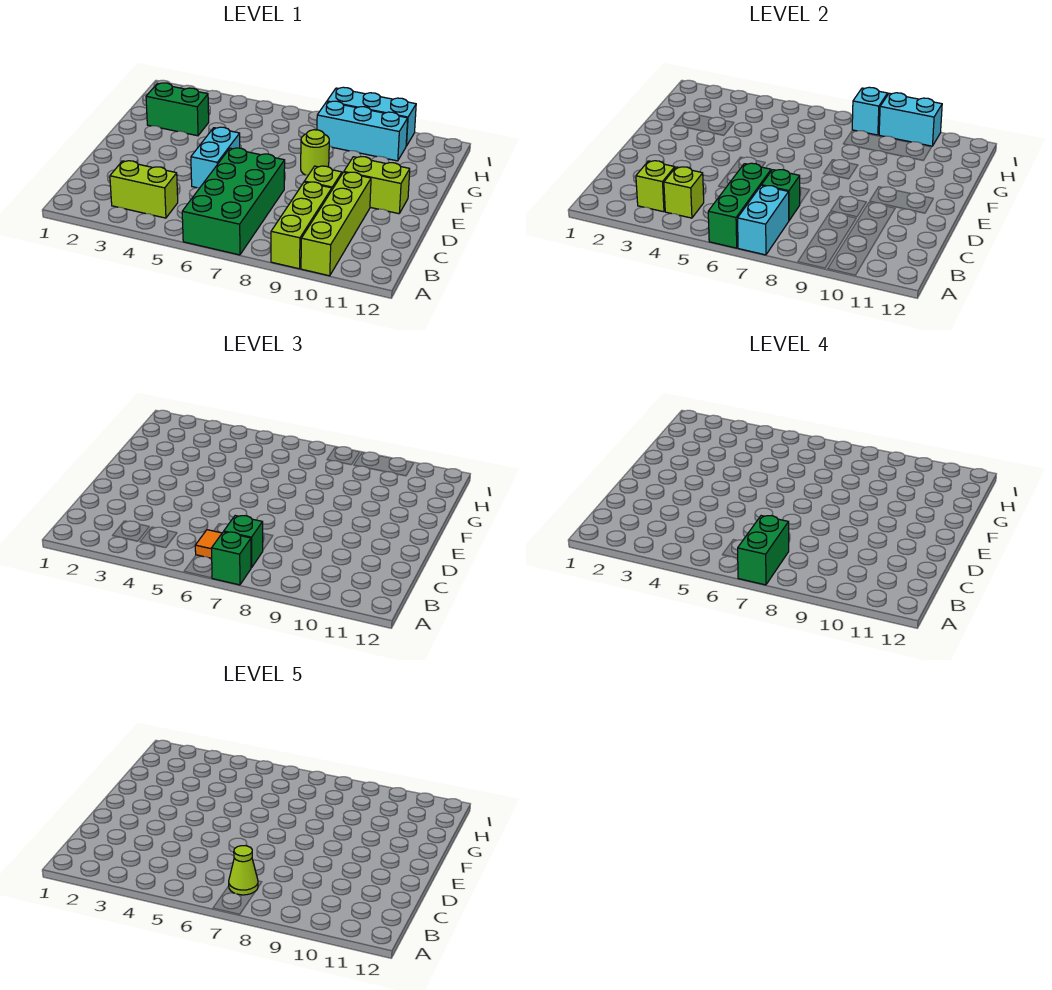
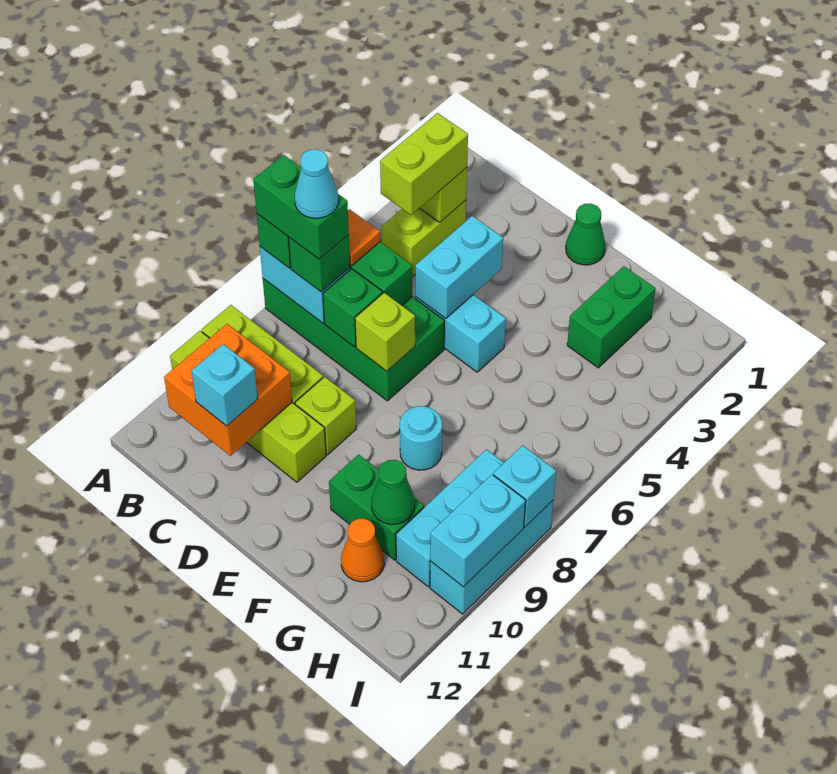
lime 1x1 brick [664,167,704,218] -> lime 1x1 brick moved to [355,293,415,371]
lime 1x1 cone [229,846,258,895] -> cyan 1x1 cone [295,149,338,218]
none -> orange 2x2 brick [164,324,292,456]
none -> cyan 1x1 brick [192,344,258,426]
none -> cyan 1x2 brick [415,216,503,319]
none -> green 1x1 cone [566,203,605,265]
lime 1x2 brick [344,157,410,214] -> lime 1x2 brick moved to [380,113,468,215]
lime 1x1 round brick [301,130,329,175] -> cyan 1x1 round brick [400,406,442,470]
none -> green 1x2 brick [329,454,424,560]
none -> green 1x1 cone [371,460,415,524]
none -> orange 1x1 cone [341,519,384,582]

